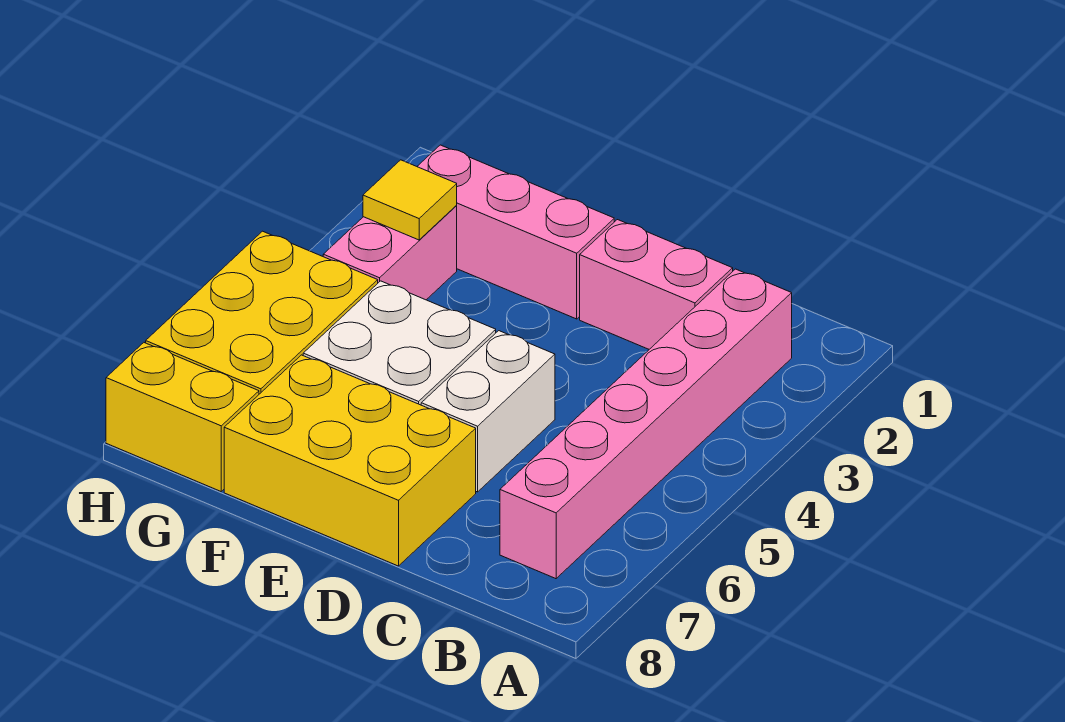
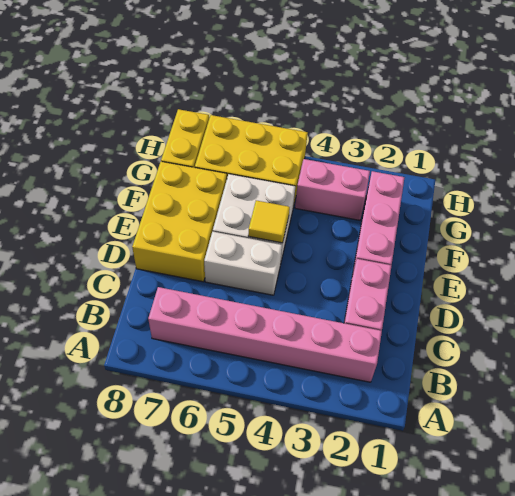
yellow 1x1 tile [363,160,457,240] -> yellow 1x1 tile moved to [248,200,290,243]

